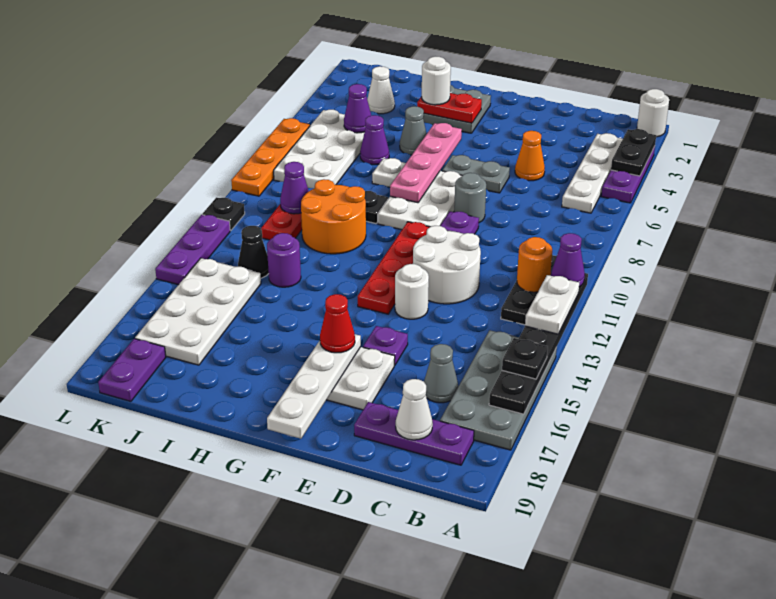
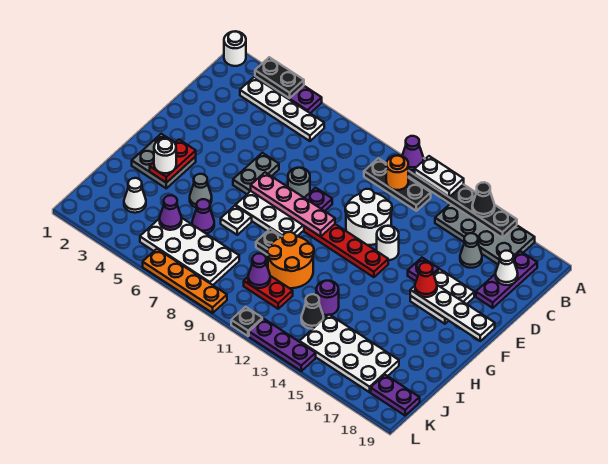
black 1x1 plate [502,338,548,379] -> black 1x1 cone [472,182,495,217]
orange 1x1 cone [515,131,545,181] -> none
pink 1x4 plate [390,123,462,203] -> pink 1x4 plate moved to [251,172,335,237]

